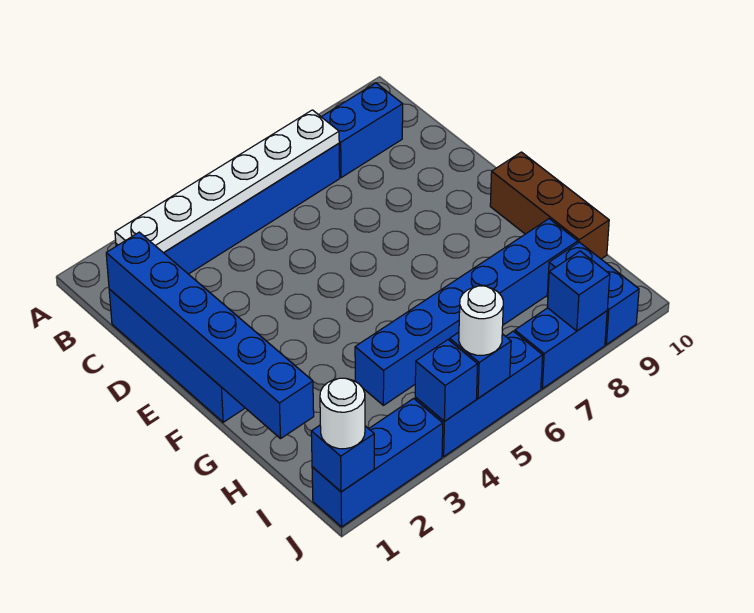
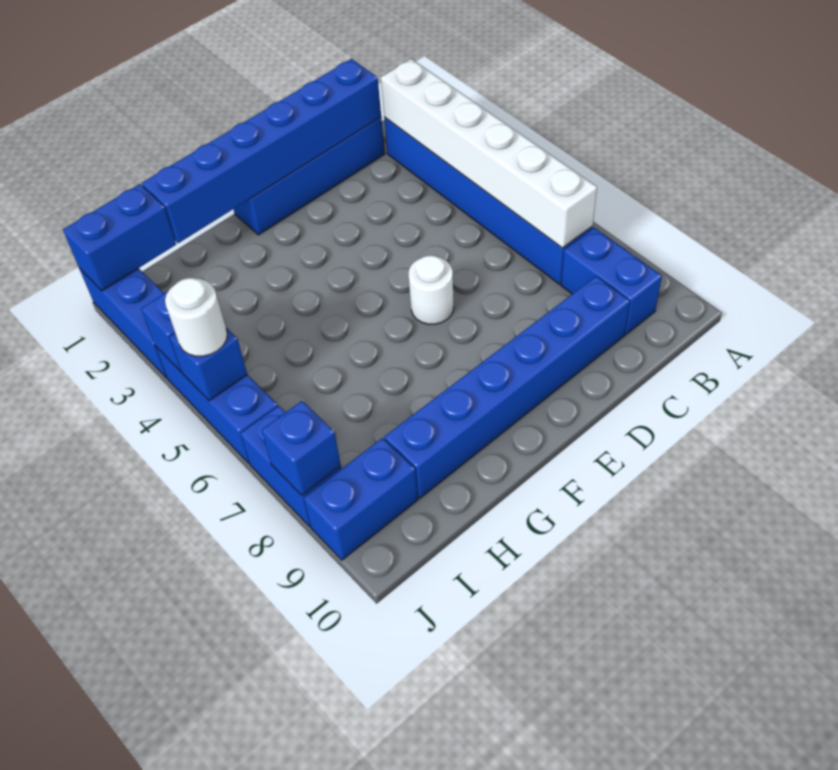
white 1x6 plate [115,110,339,253] -> white 1x6 brick [381,59,597,248]
brown 1x3 brick [490,152,609,259] -> none
blue 1x6 brick [355,219,578,405] -> blue 1x6 brick turned to [384,276,630,498]
blue 1x1 brick [311,425,374,492] -> blue 1x2 brick [63,184,176,291]
white 1x1 round brick [320,378,365,449] -> white 1x1 round brick moved to [409,255,454,324]

